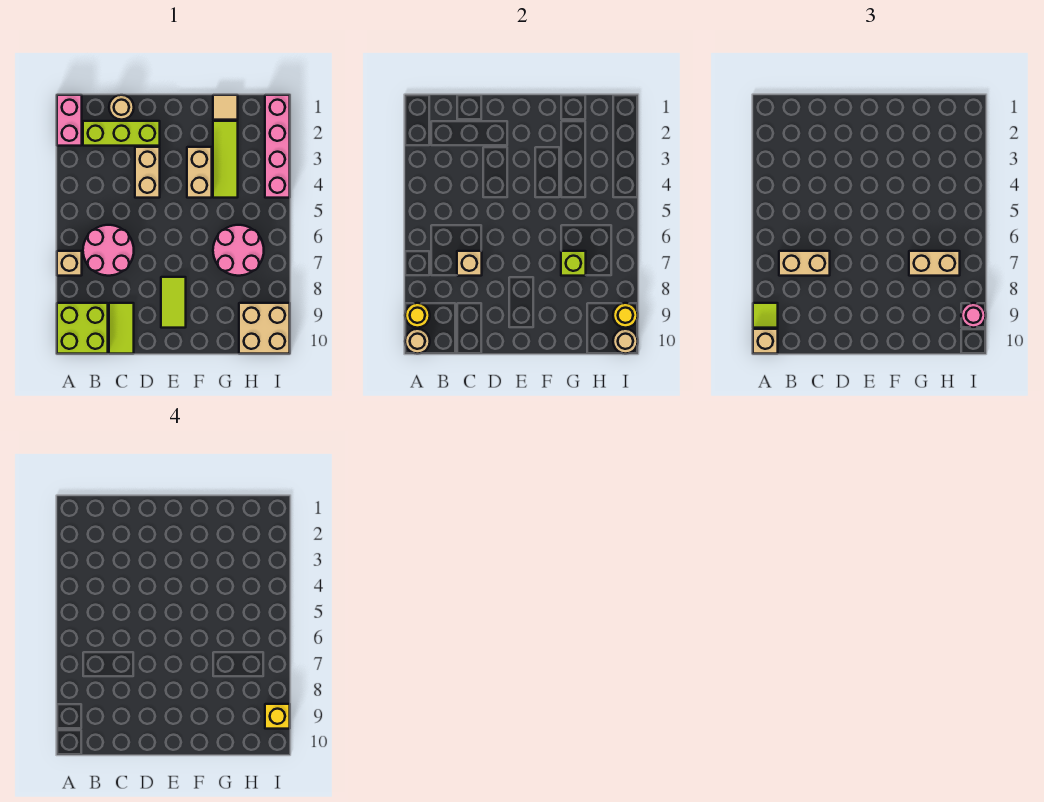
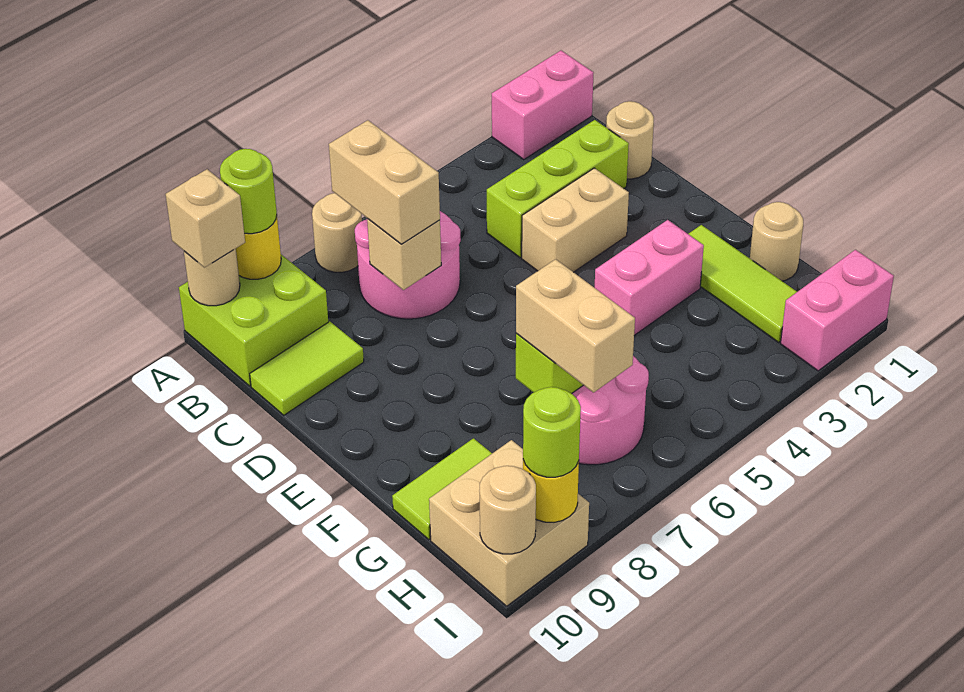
tan 1x1 brick [57,251,82,276] -> tan 1x1 round brick [312,193,362,272]
lime 1x1 tile [753,303,778,328] -> lime 1x1 round brick [220,149,277,234]
lime 1x3 brick [83,121,160,146] -> lime 1x3 brick turned to [487,120,629,258]
lime 1x2 tile [161,277,186,328] -> lime 1x2 tile moved to [392,438,492,540]
tan 1x2 brick [187,147,212,198] -> pink 1x2 brick [595,220,704,335]
tan 1x1 tile [213,95,238,120] -> tan 1x1 round brick [750,202,803,281]
lime 1x3 tile [213,121,238,198] -> lime 1x3 tile turned to [689,225,797,342]
pink 1x4 brick [265,95,290,198] -> pink 1x2 brick [780,250,894,371]
pink 1x1 round brick [961,303,986,328] -> lime 1x1 round brick [523,387,581,477]
yellow 1x1 brick [265,704,290,729] -> none

